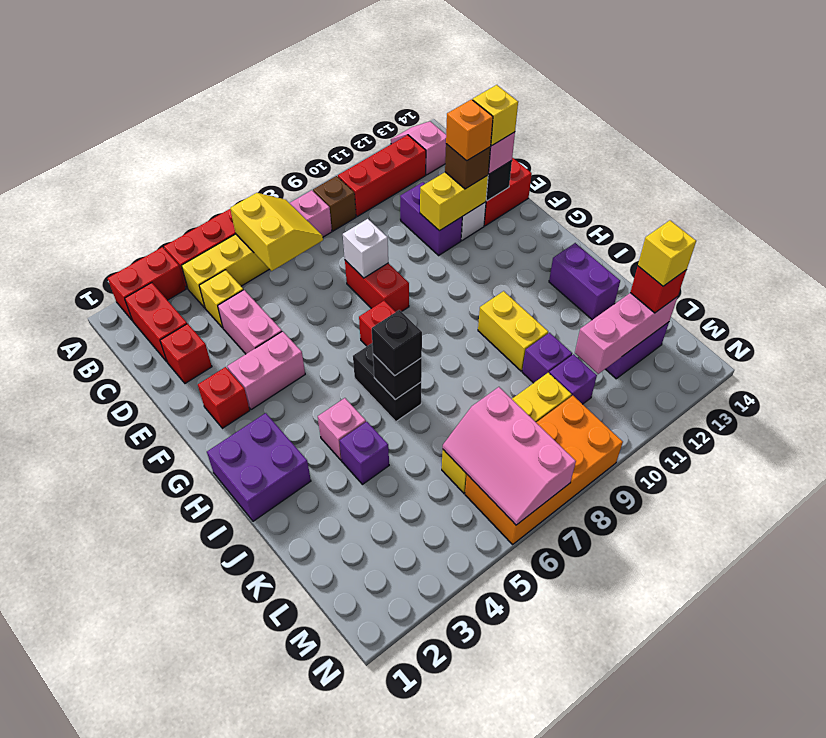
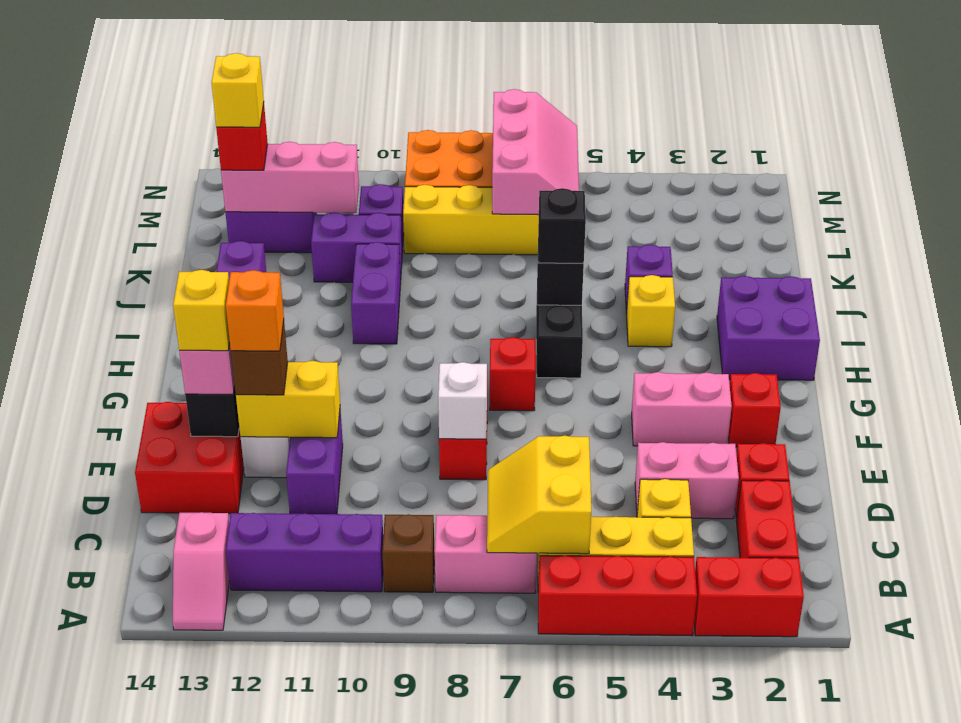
red 1x3 brick [338,135,426,217] -> purple 1x3 brick [226,513,383,592]
pink 1x2 brick [218,290,282,354] -> pink 1x2 brick turned to [635,442,739,519]
pink 1x1 brick [318,398,366,460] -> yellow 1x1 brick [626,275,675,347]
yellow 1x2 brick [478,291,548,371] -> purple 1x2 brick [351,242,401,344]
purple 1x1 brick [522,333,572,383] -> purple 1x2 brick [311,212,402,282]

